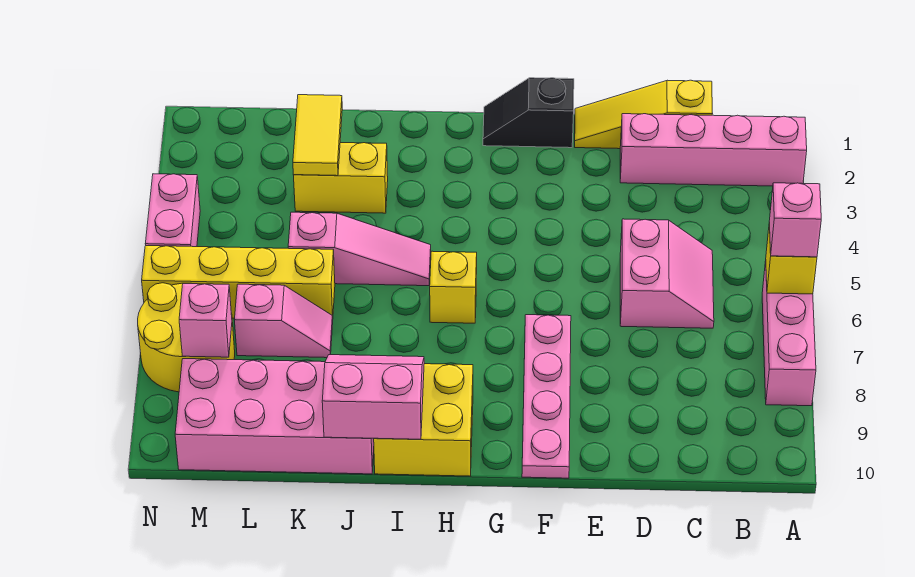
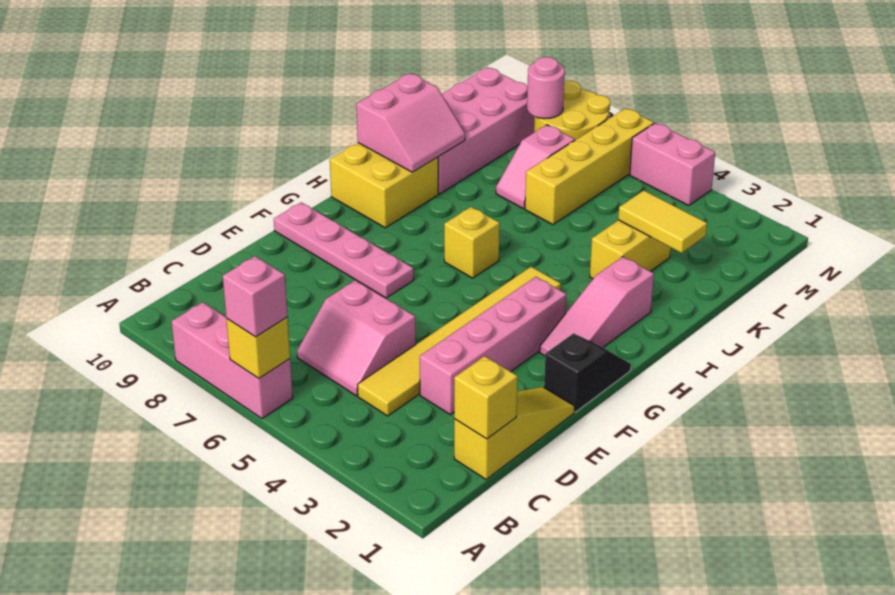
pink 1x4 brick [620,114,807,186] -> pink 1x4 brick moved to [420,277,567,415]
none -> yellow 1x1 brick [454,356,518,439]
none -> yellow 1x6 tile [357,267,561,416]
pink 1x3 slope [288,212,431,286] -> pink 1x3 slope moved to [540,257,654,356]
pink 1x1 brick [179,284,232,357] -> pink 1x1 round brick [527,57,565,119]

